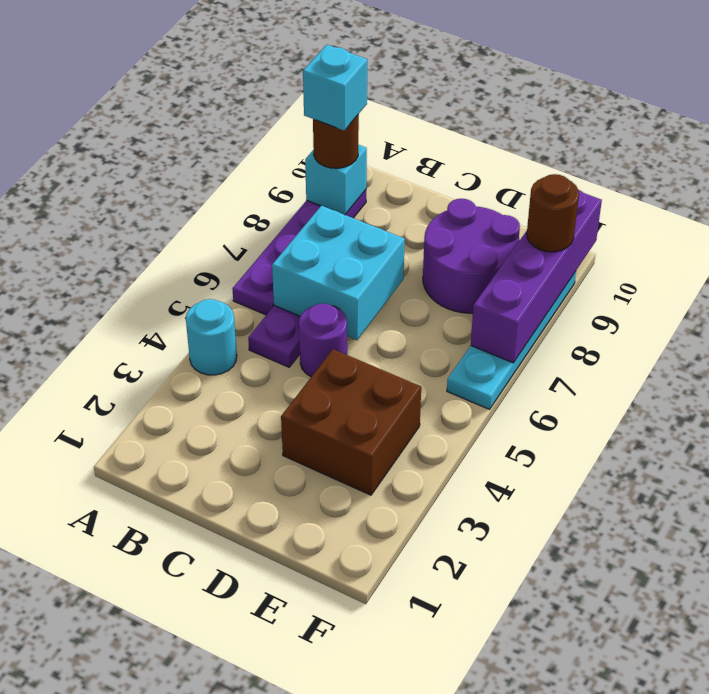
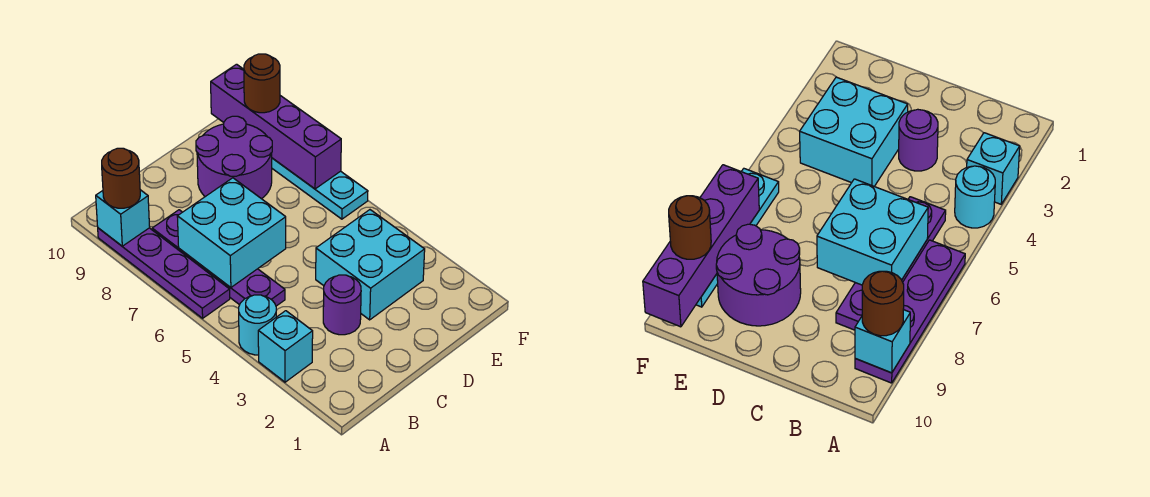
cyan 1x1 brick [303,45,367,130] -> cyan 1x1 brick moved to [258,311,313,382]
purple 1x1 round brick [299,303,347,377] -> purple 1x1 round brick moved to [323,275,361,335]
brown 2x2 brick [281,349,421,495] -> cyan 2x2 brick [316,210,425,320]

